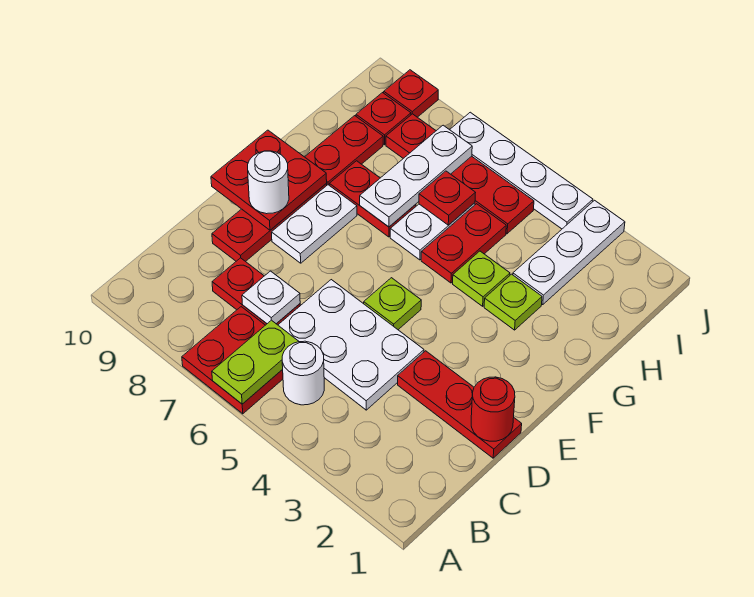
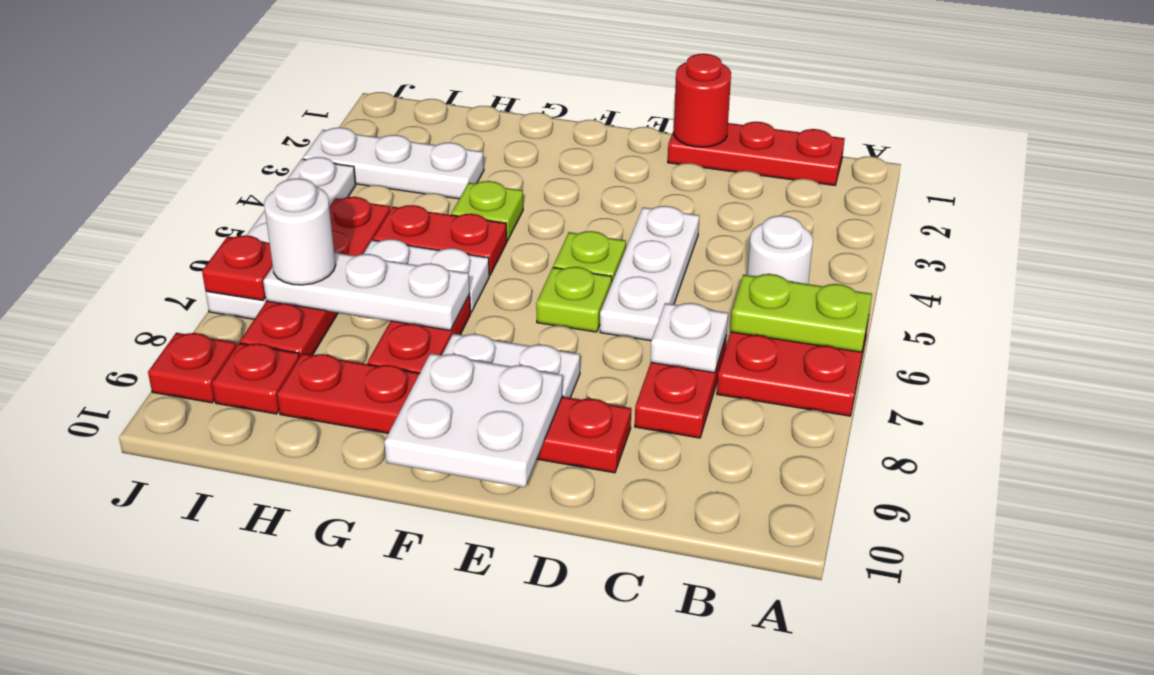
white 2x3 plate [278,280,424,410] -> white 1x3 plate [600,206,699,341]
red 1x3 plate [398,351,522,458] -> red 1x3 plate turned to [668,122,845,185]
red 2x2 plate [211,130,327,230] -> white 2x2 plate [384,353,563,488]
white 1x1 round brick [248,151,289,214] -> white 1x1 round brick moved to [264,178,336,285]
lime 1x1 plate [484,274,542,330] -> lime 1x1 plate moved to [536,267,612,332]
red 1x1 plate [419,171,475,225] -> red 1x1 plate moved to [202,235,273,300]

